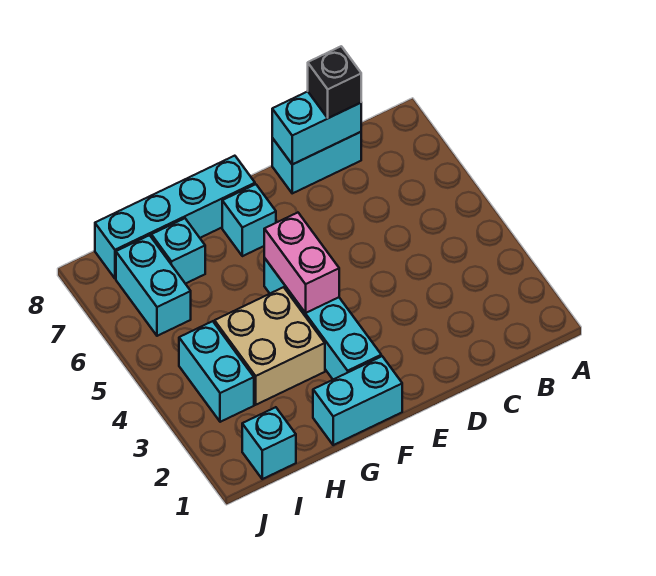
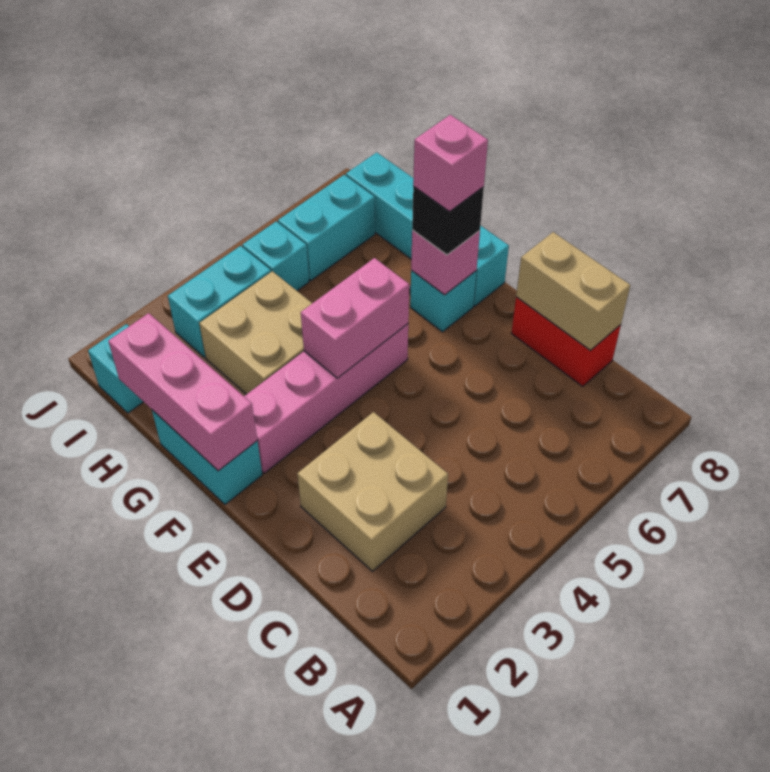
none -> tan 2x2 brick [297,412,448,571]
cyan 1x2 brick [272,132,361,193] -> red 1x2 brick [511,297,621,387]
cyan 1x2 brick [272,92,361,164] -> tan 1x2 brick [516,232,630,351]
black 1x1 brick [308,46,361,118] -> black 1x1 brick moved to [412,187,484,255]
none -> pink 1x3 brick [108,313,257,471]
cyan 1x4 brick [264,258,381,379] -> pink 1x4 brick [244,324,408,473]
none -> pink 1x1 brick [411,230,480,295]
none -> pink 1x1 brick [413,115,488,212]
cyan 1x1 brick [151,218,205,284] -> cyan 1x1 brick moved to [242,221,309,291]

